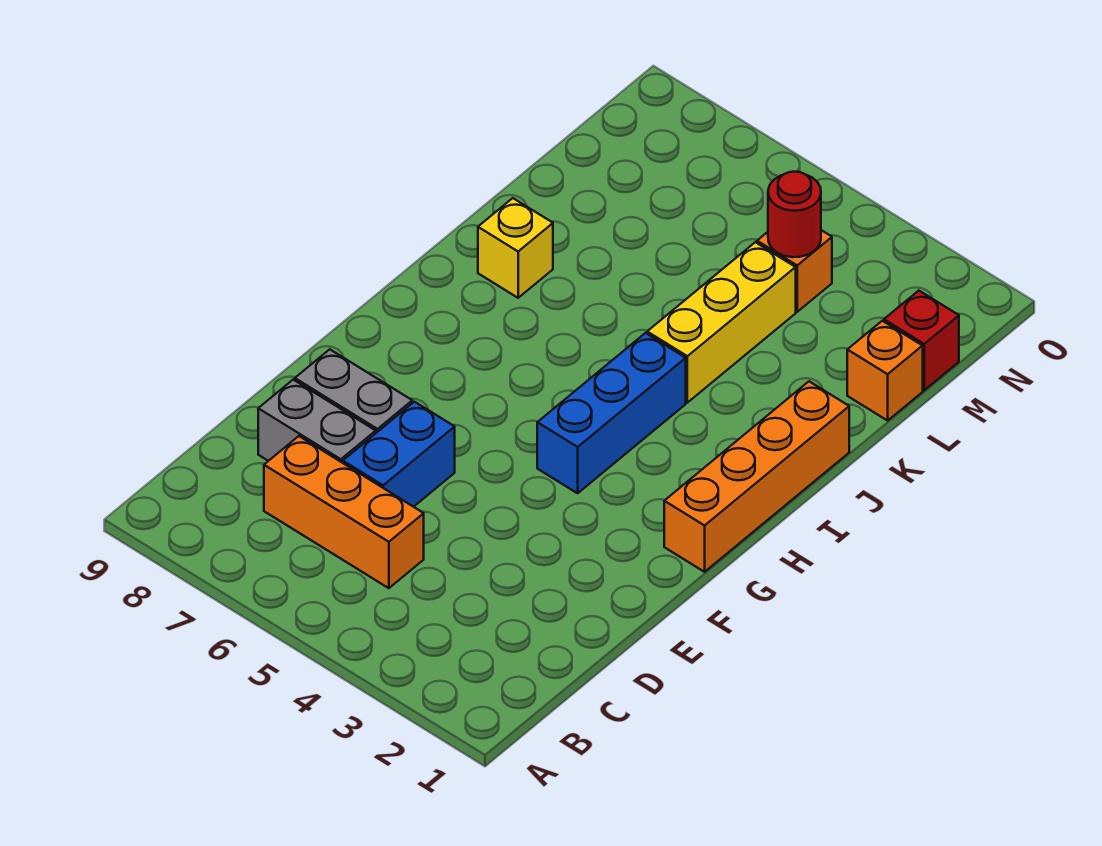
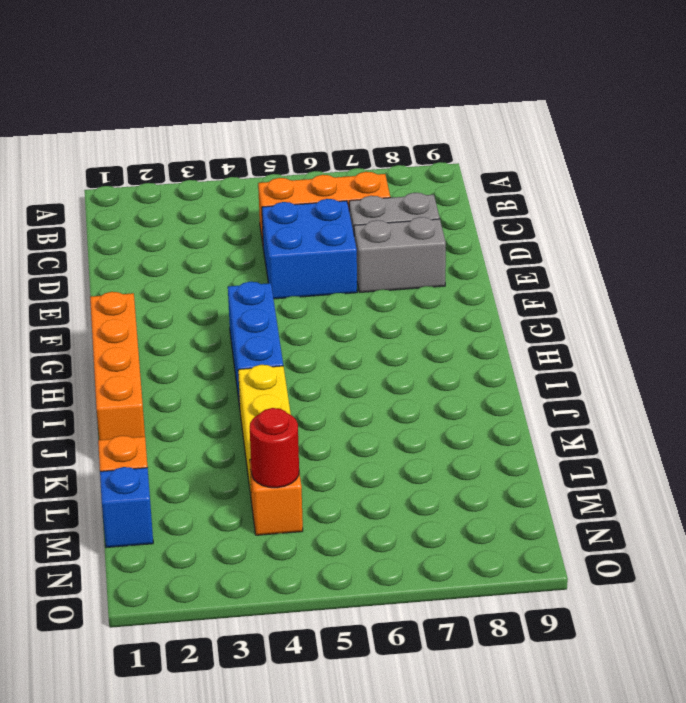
blue 1x2 brick [343,402,455,507] -> blue 2x2 brick [262,199,357,299]
yellow 1x1 brick [478,198,553,298] -> none
red 1x1 brick [884,291,959,390] -> blue 1x1 brick [100,467,153,548]

